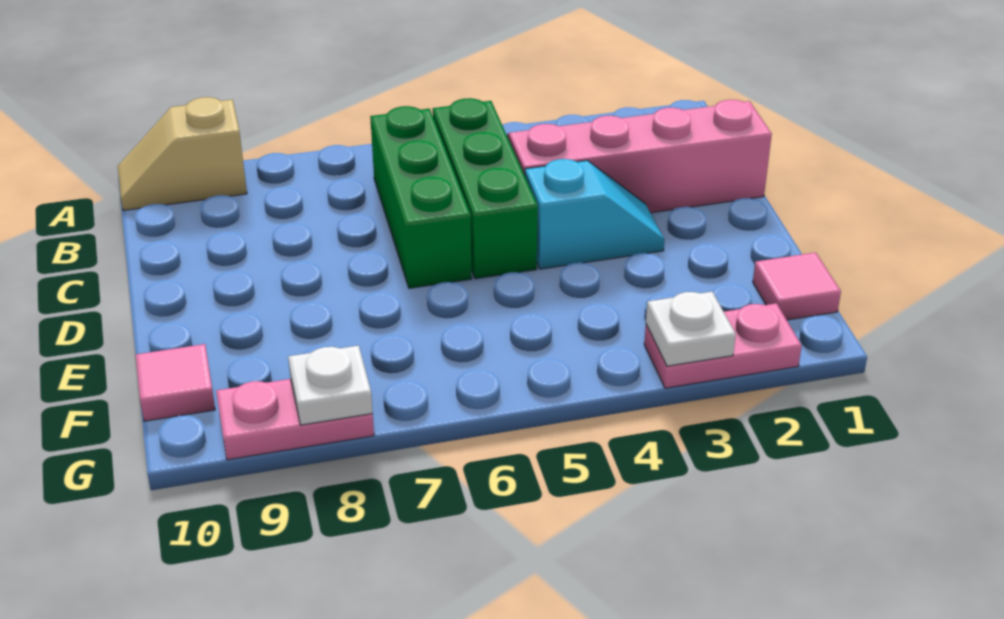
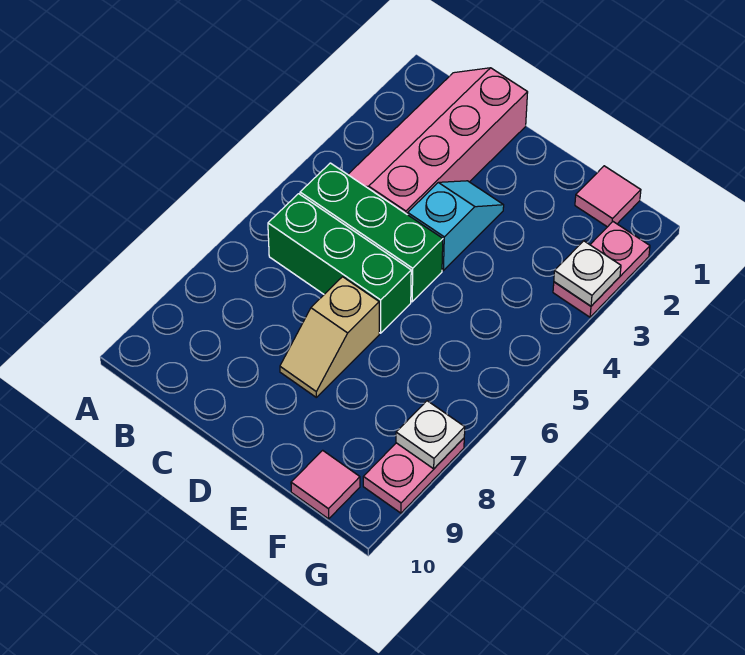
tan 1x2 slope [118,97,247,211] -> tan 1x2 slope moved to [280,277,379,397]

